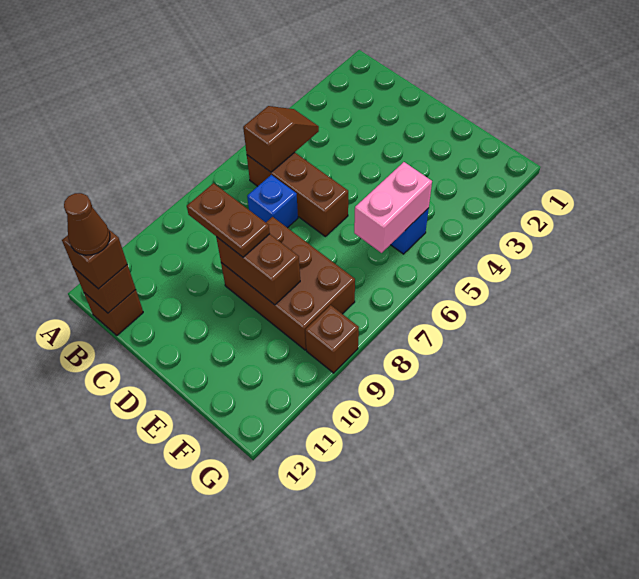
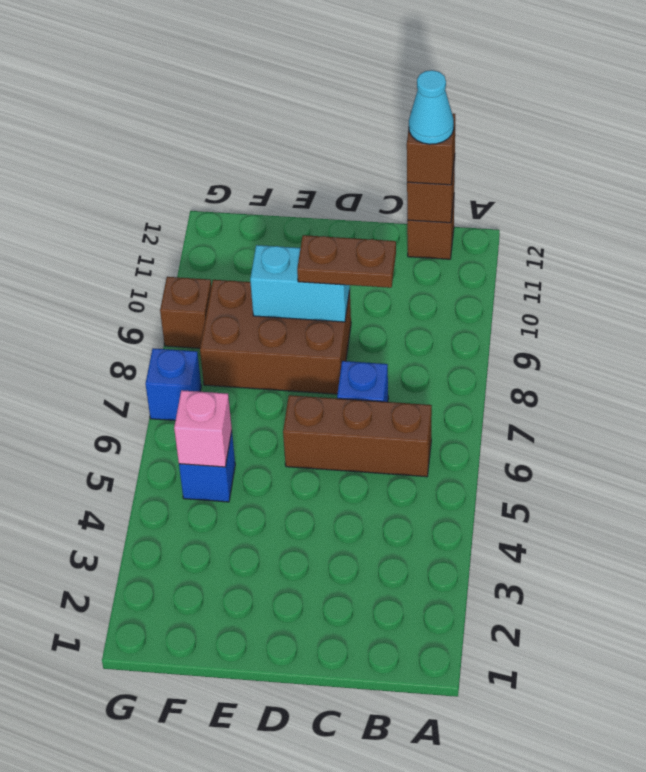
brown 1x2 slope [243,106,319,172] -> none
brown 1x1 cone [64,193,110,255] -> cyan 1x1 cone [409,70,454,144]
brown 1x2 brick [216,234,300,305] -> cyan 1x2 brick [250,245,350,322]
pink 1x2 brick [354,162,432,253] -> pink 1x1 brick [174,390,232,467]
none -> blue 1x1 brick [146,348,201,421]

